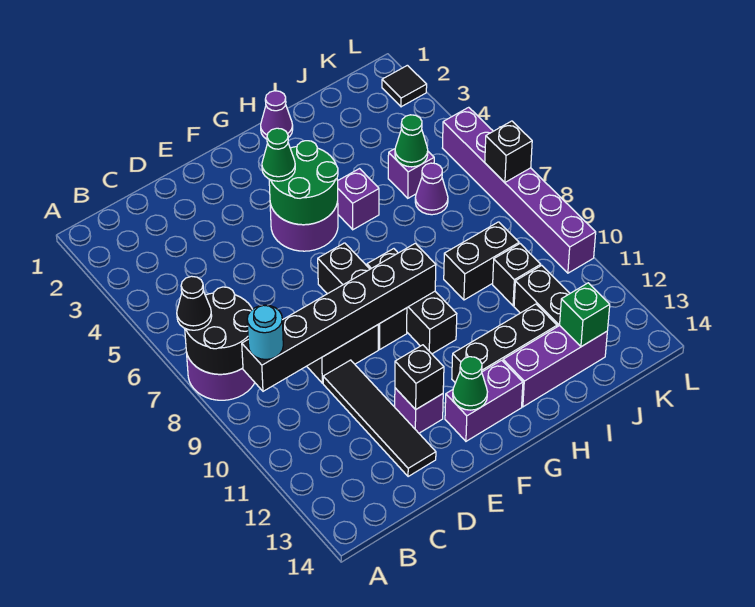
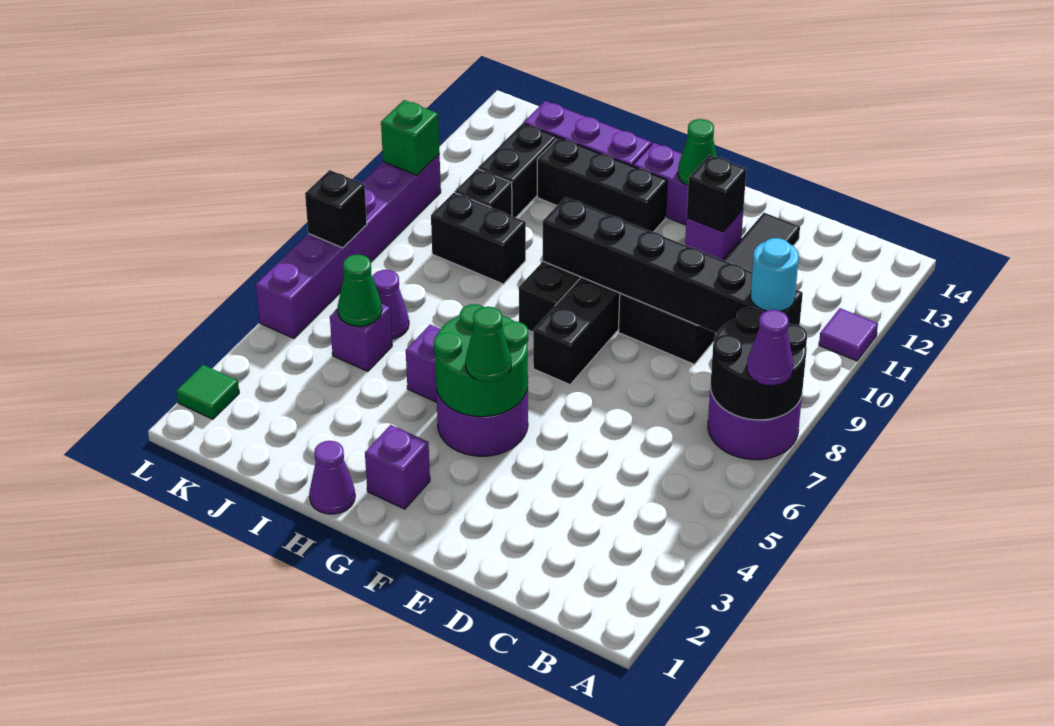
black 1x1 cone [177,276,212,330] -> purple 1x1 cone [747,310,793,385]
none -> purple 1x1 tile [819,308,878,361]
none -> purple 1x1 brick [365,425,430,509]
green 1x1 brick [560,283,610,347] -> green 1x1 brick moved to [381,100,440,175]
black 1x1 tile [382,65,427,107] -> green 1x1 tile [176,365,239,419]

